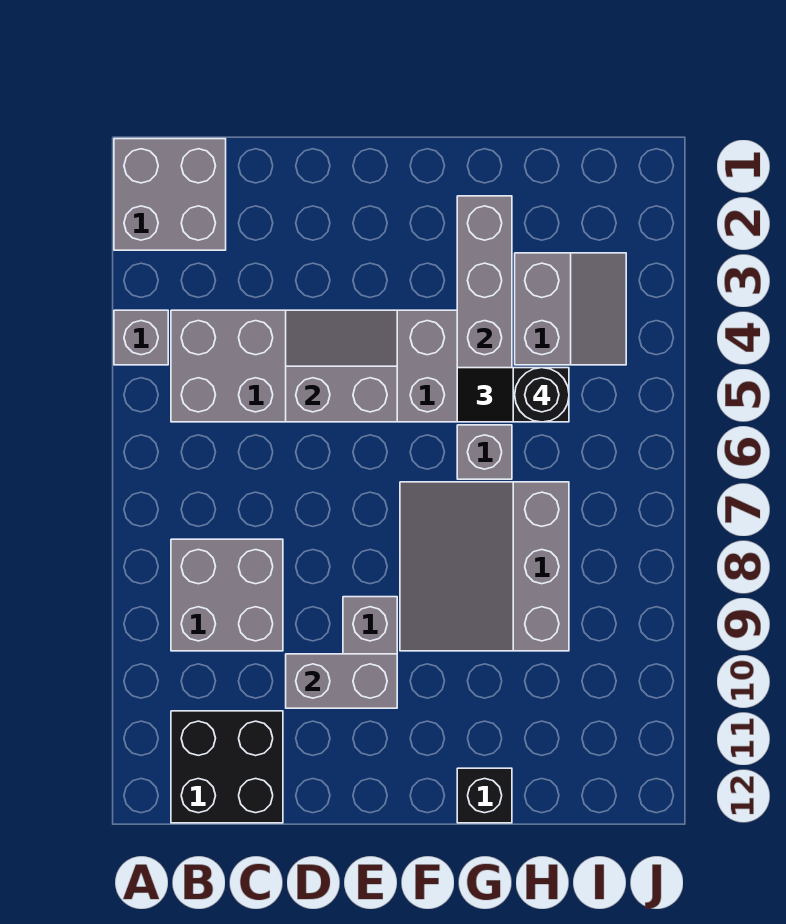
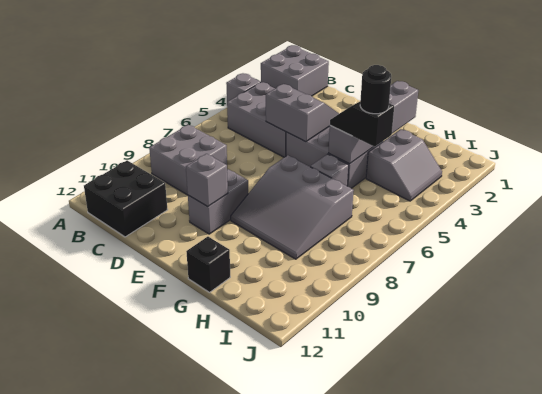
grey 1x2 brick [286,654,397,708] -> grey 1x1 brick [186,154,228,206]
grey 3x3 slope [400,482,569,651] -> grey 3x3 slope turned to [231,155,354,259]

